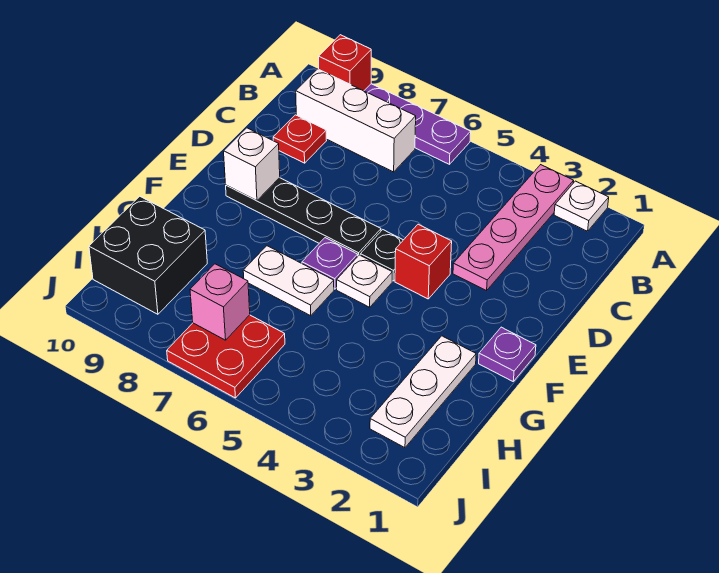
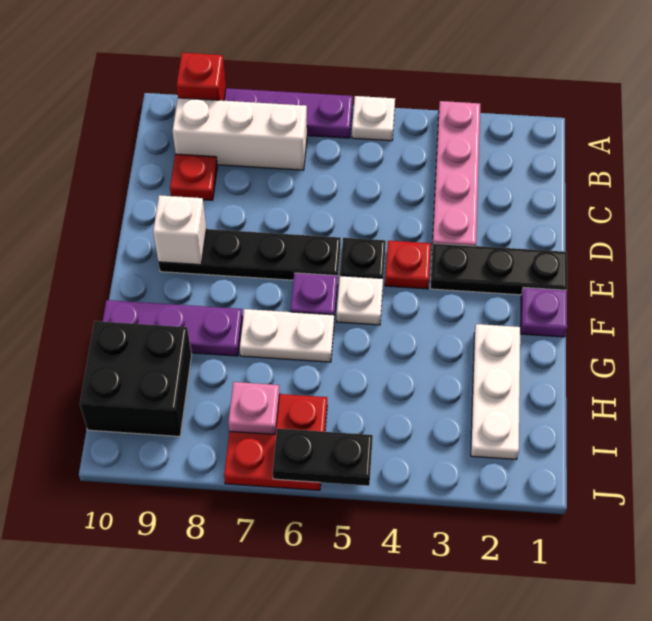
white 1x1 plate [554,181,609,231] -> white 1x1 plate moved to [352,96,395,141]
none -> black 1x3 plate [430,243,567,295]
red 1x1 brick [395,224,452,299] -> red 1x1 plate [385,241,431,289]
none -> purple 1x3 plate [102,300,243,356]
pink 1x1 brick [190,264,250,340] -> pink 1x1 plate [228,382,280,435]
none -> black 1x2 plate [273,428,373,486]

